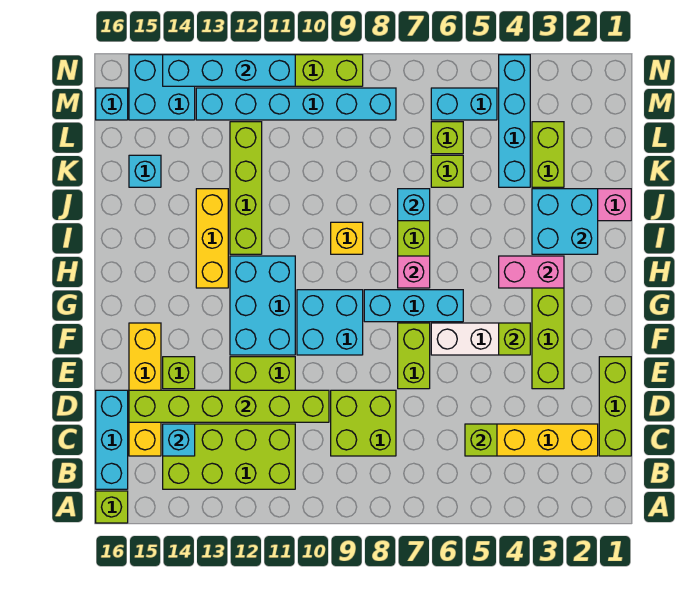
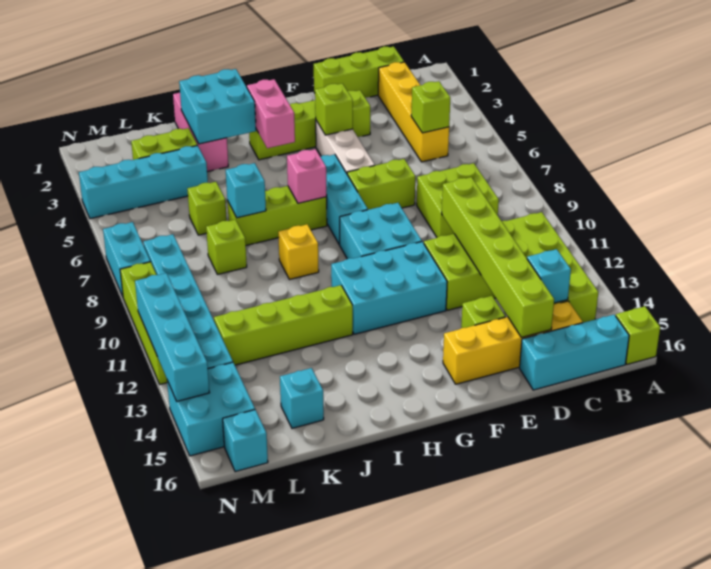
yellow 1x3 brick [196,189,228,288] -> none
lime 1x1 brick [431,122,463,154] -> lime 1x1 brick moved to [206,220,247,274]
cyan 1x2 brick [431,88,497,120] -> cyan 1x2 brick moved to [103,222,150,296]

